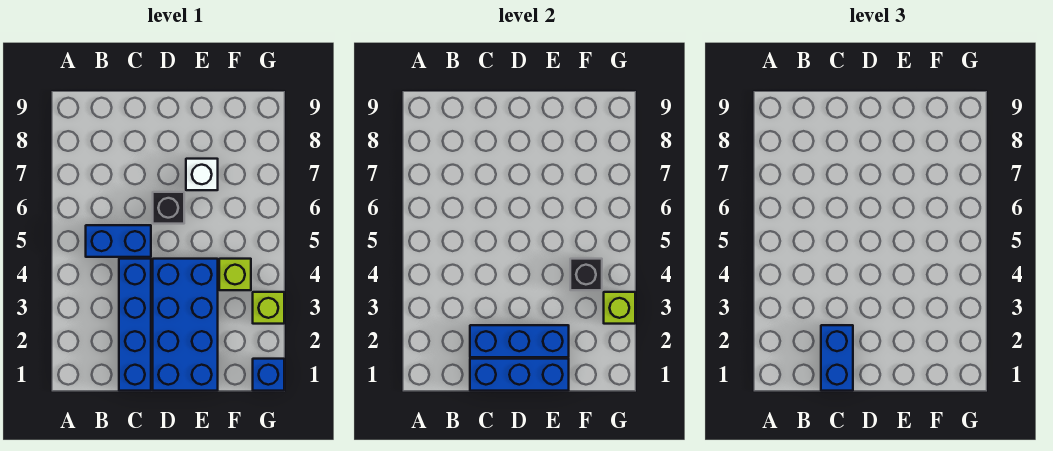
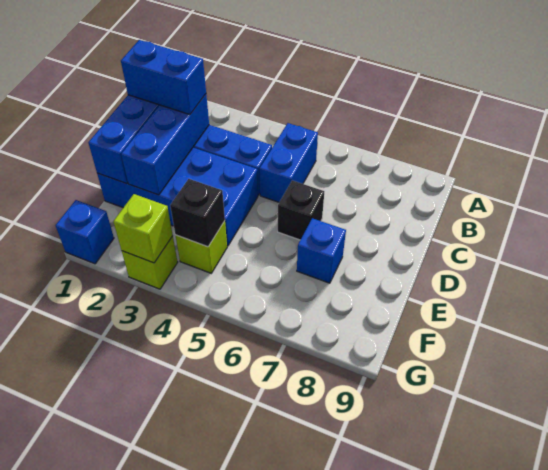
white 1x1 brick [186,159,218,190] -> blue 1x1 brick [297,218,346,283]

